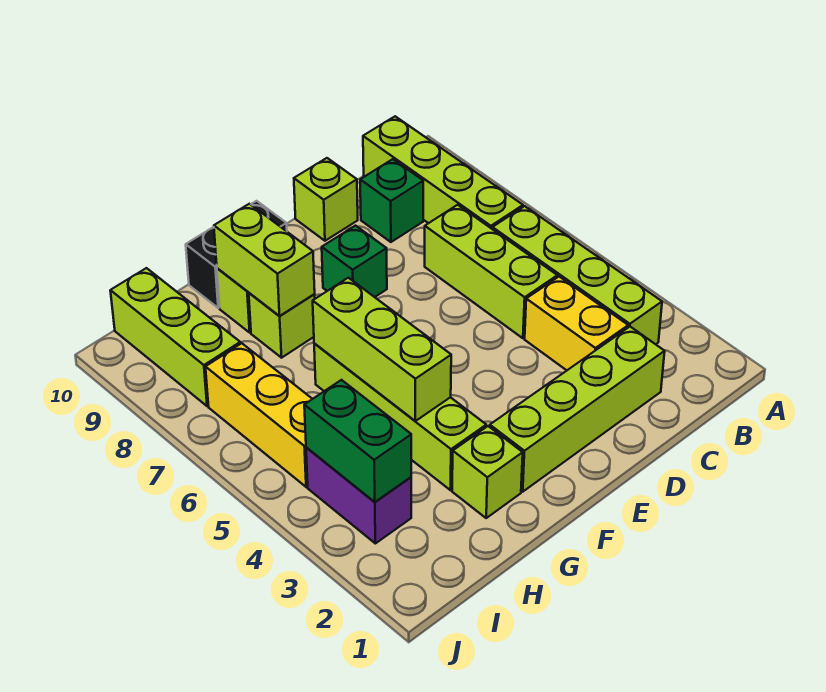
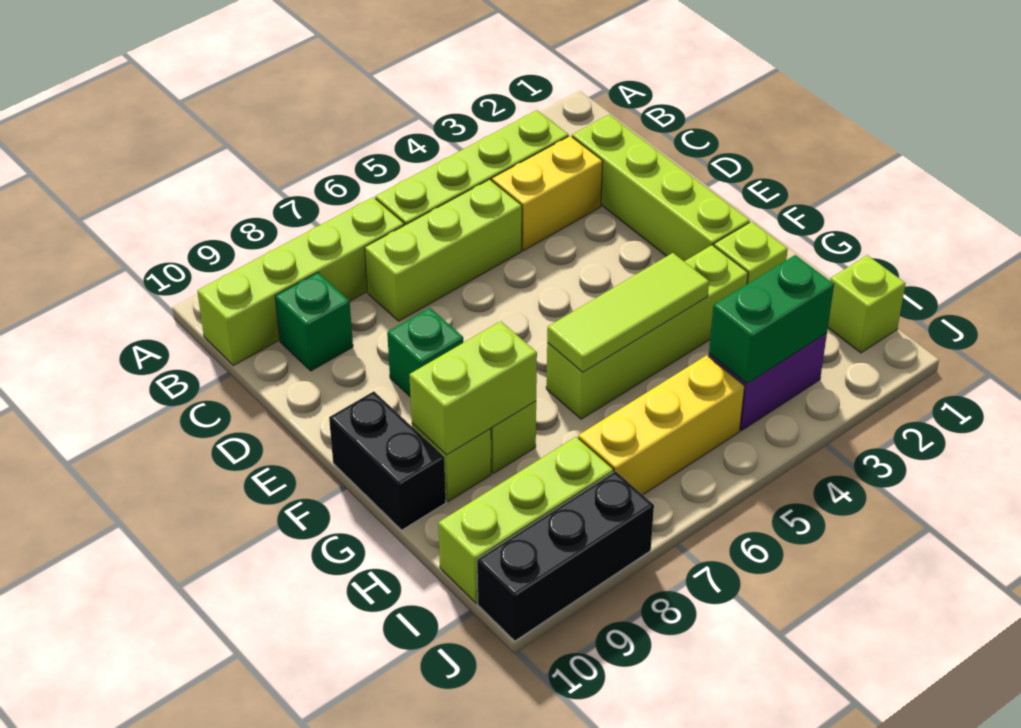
lime 1x1 brick [294,158,358,241] -> lime 1x1 brick moved to [828,255,906,353]
lime 1x3 brick [313,278,451,421] -> lime 1x3 tile [547,253,709,372]
none -> black 1x3 brick [477,471,654,641]

